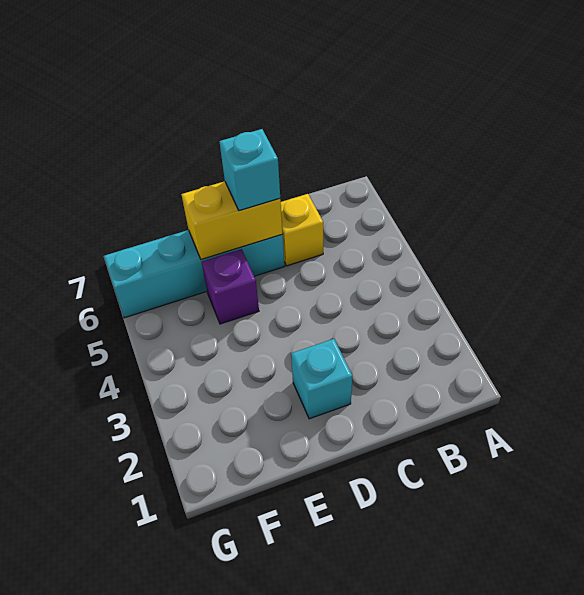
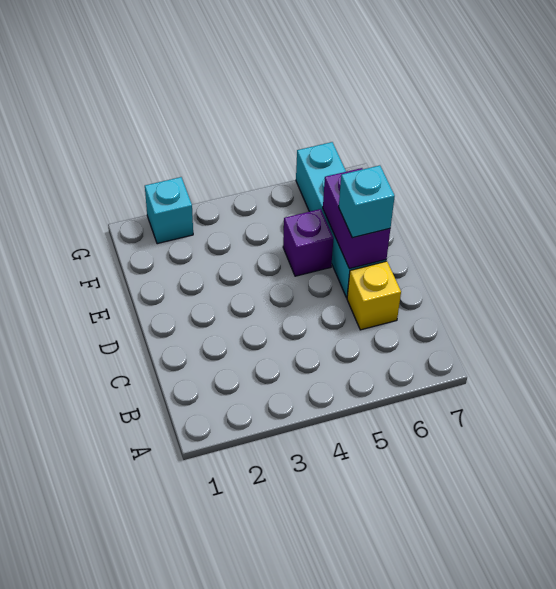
cyan 1x1 brick [291,339,352,419] -> cyan 1x1 brick moved to [145,177,193,244]
yellow 1x2 brick [181,181,283,260] -> purple 1x2 brick [323,168,390,269]

